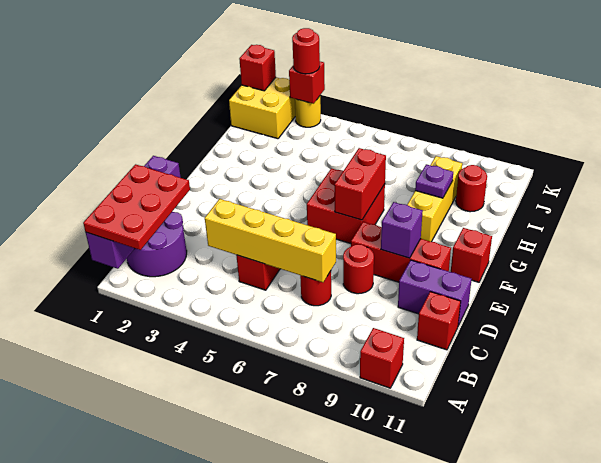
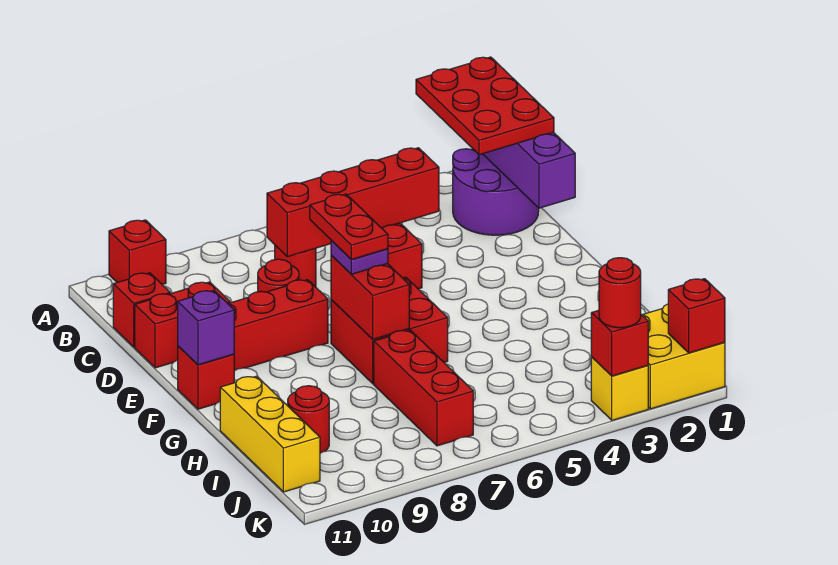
yellow 1x4 brick [205,199,336,282] -> red 1x4 brick [267,148,439,257]
purple 1x2 brick [398,260,472,326] -> red 1x2 brick [135,282,230,368]
none -> red 1x2 plate [310,194,388,260]
purple 1x1 brick [381,202,423,258] -> purple 1x1 brick moved to [178,291,234,365]
yellow 1x3 brick [407,156,462,242] -> yellow 1x3 brick moved to [220,376,320,492]
none -> red 1x3 brick [374,330,473,446]
purple 1x1 plate [415,164,453,198] -> purple 1x1 plate moved to [331,240,388,274]
yellow 1x1 round brick [295,96,321,127] -> yellow 1x1 brick [591,357,648,420]

